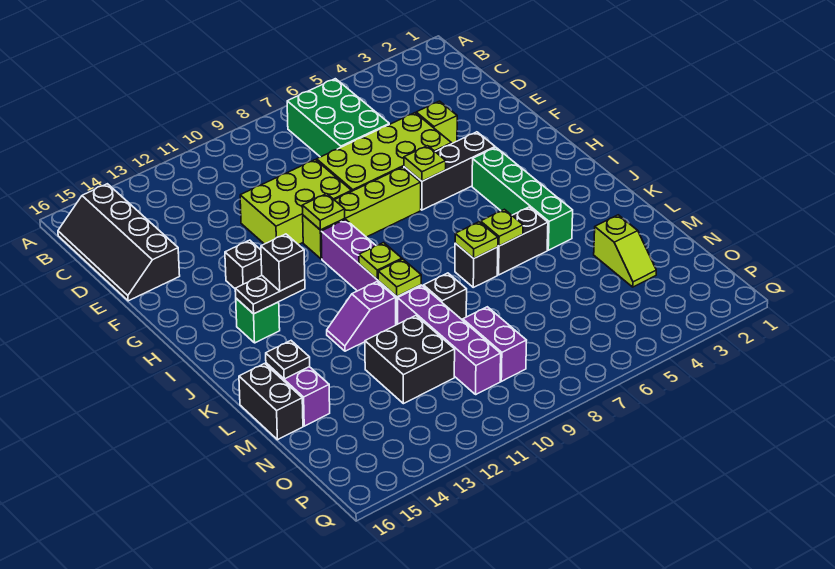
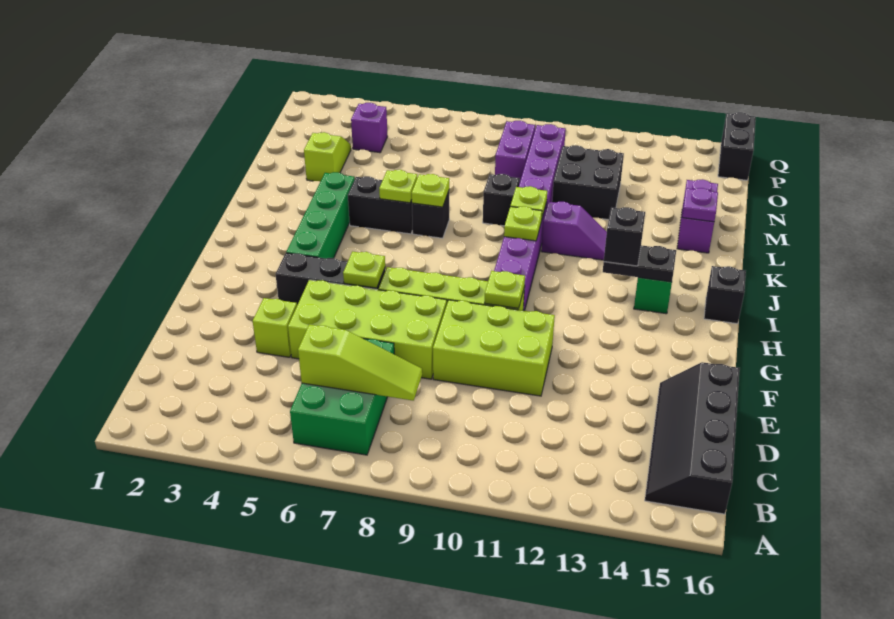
black 2x4 slope [58,184,180,301] -> black 2x4 slope turned to [645,362,740,514]
none -> lime 1x3 slope [298,324,422,401]
black 1x1 brick [225,240,262,288] -> black 1x1 brick moved to [704,266,746,324]
black 1x1 plate [266,341,310,379] -> purple 1x1 plate [682,188,718,222]
black 1x2 brick [239,364,303,440] -> black 1x2 brick moved to [718,112,756,180]
none -> purple 1x1 brick [351,103,387,153]

